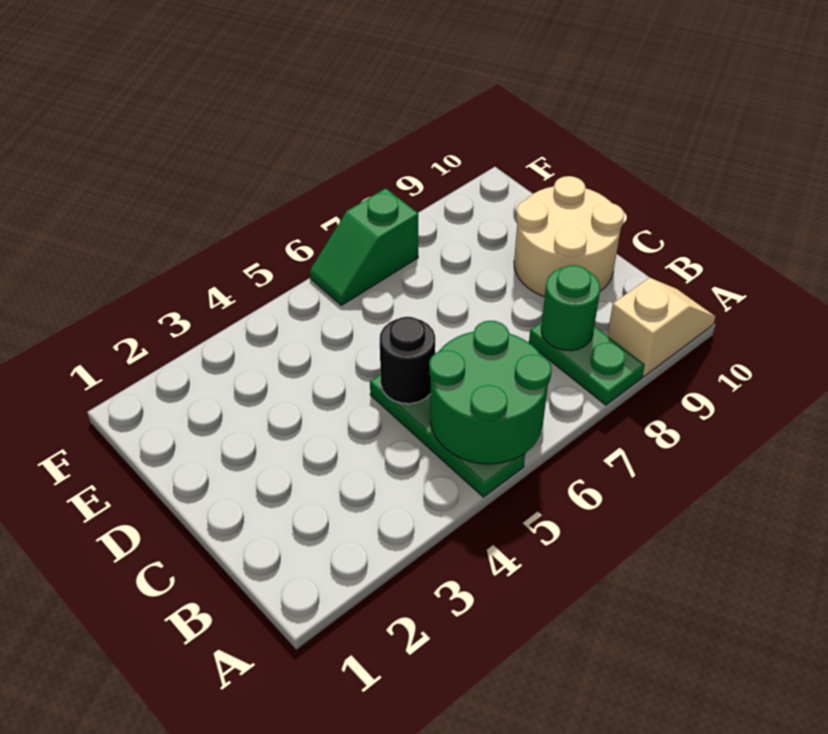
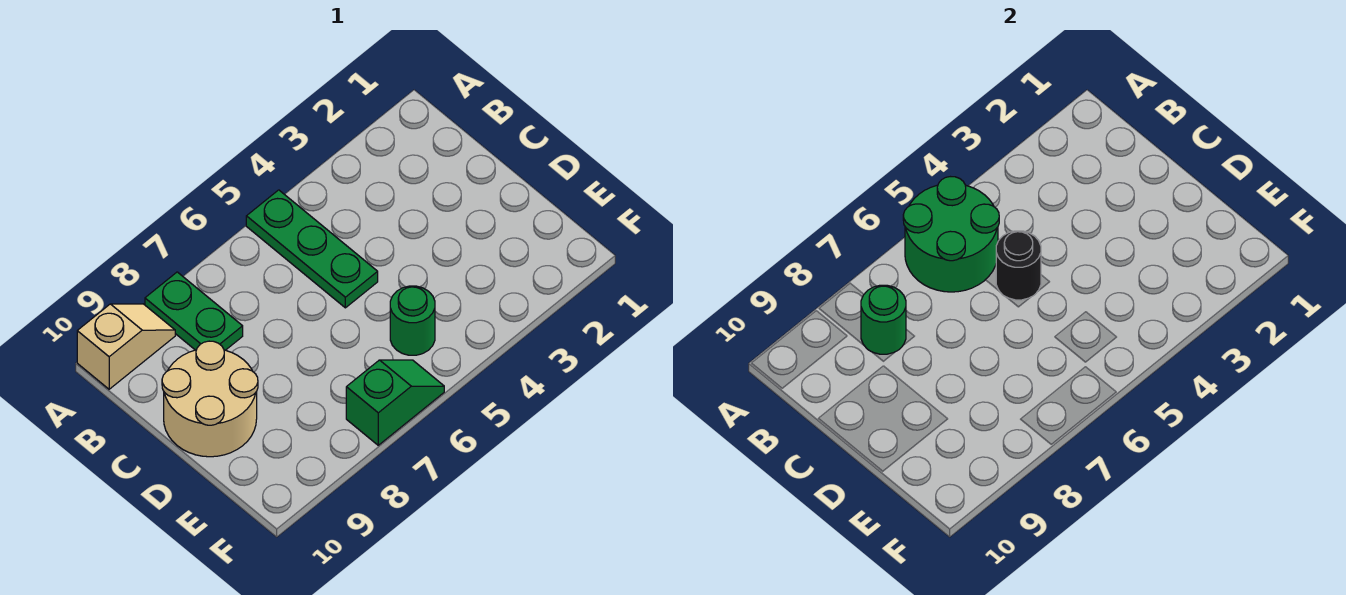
tan 1x2 slope [607,278,715,377] -> tan 1x2 slope turned to [77,304,175,389]
none -> green 1x1 round brick [390,286,435,355]

